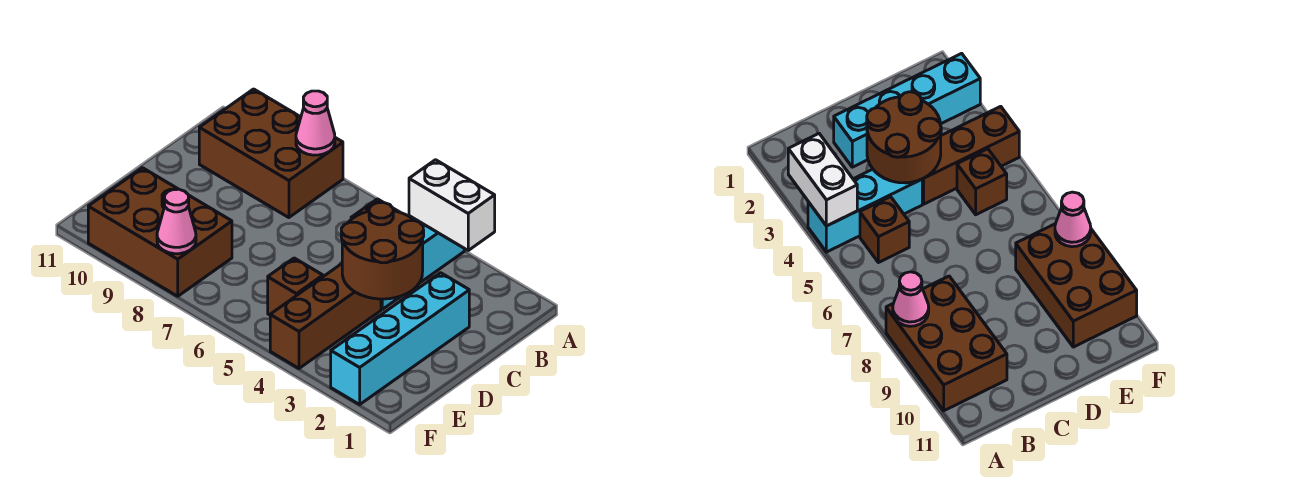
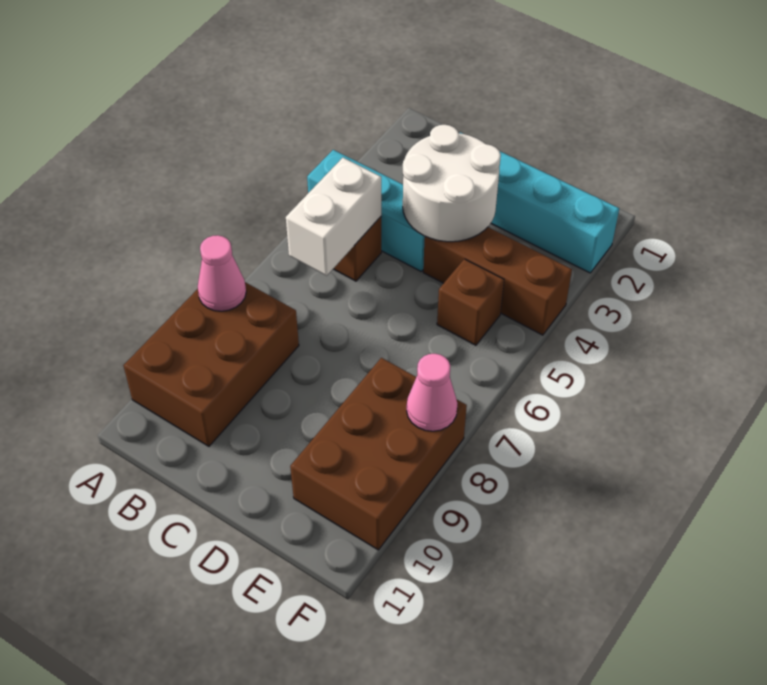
white 1x2 brick [409,160,495,250] -> white 1x2 brick moved to [286,158,381,276]
brown 2x2 round brick [341,203,424,299] -> white 2x2 round brick [403,125,501,242]

